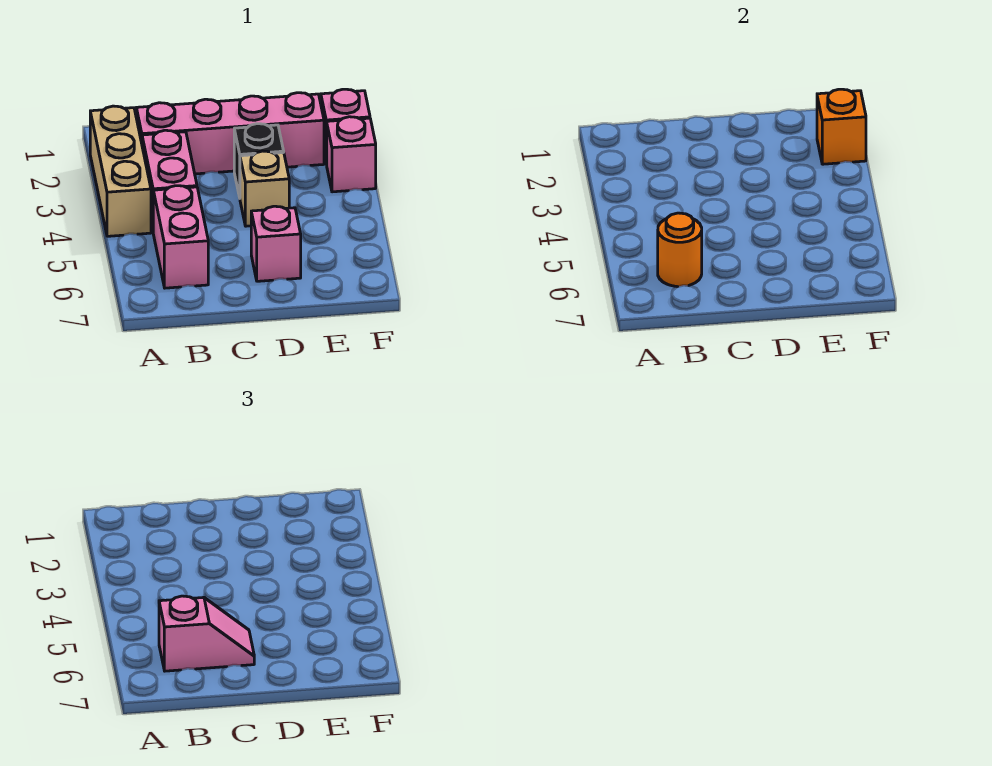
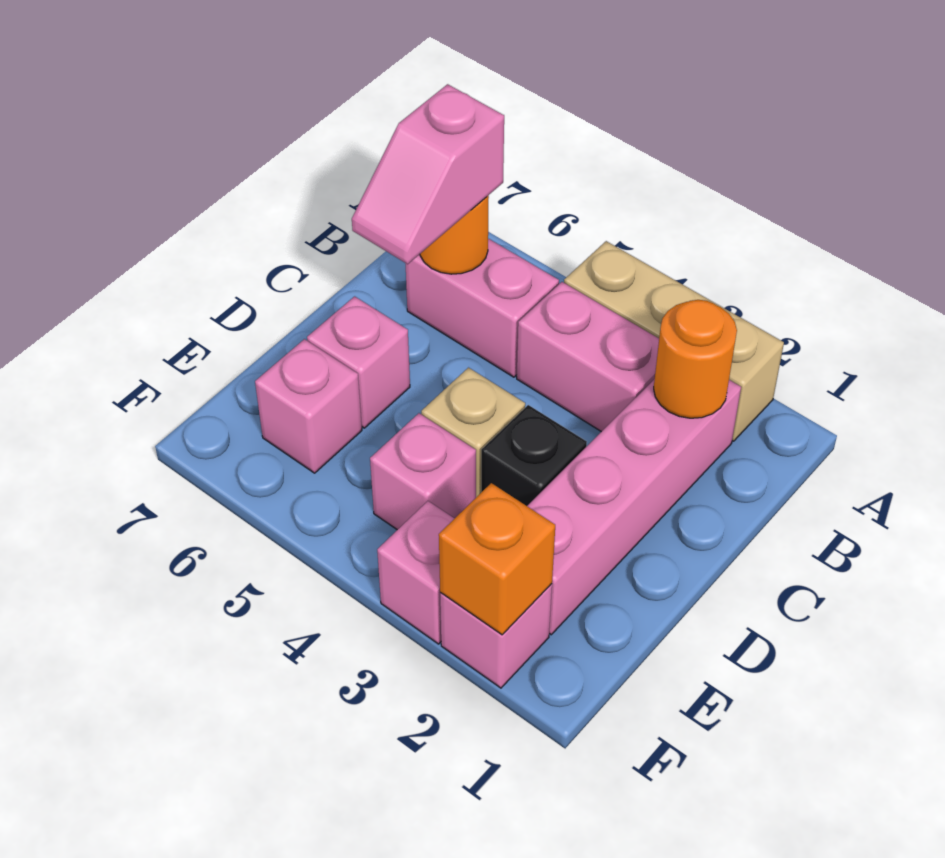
none -> orange 1x1 round brick [654,300,737,418]
none -> pink 1x1 brick [370,413,476,530]
none -> pink 1x1 brick [255,339,362,473]

